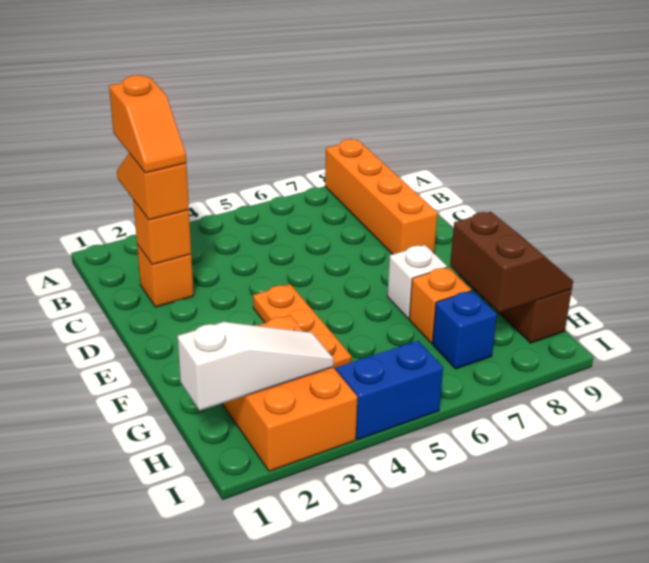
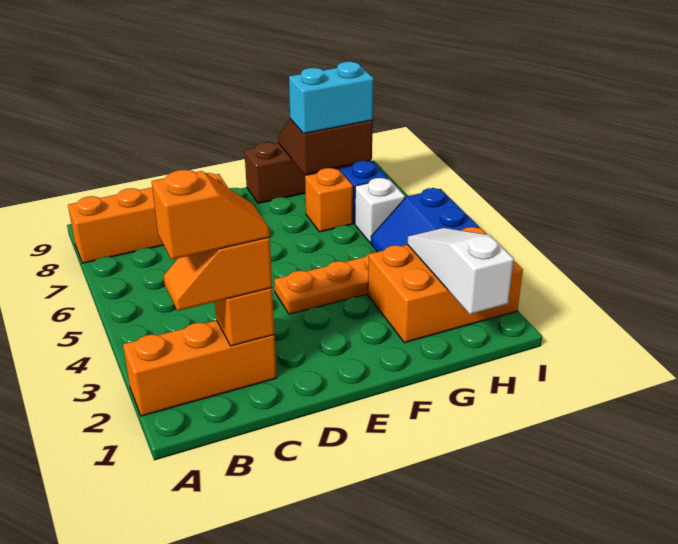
orange 1x1 brick [137,244,194,307] -> orange 1x3 brick [123,320,277,416]
white 1x1 brick [387,245,447,319] -> white 1x1 brick moved to [355,178,405,243]
none -> cyan 1x2 brick [289,62,374,134]

